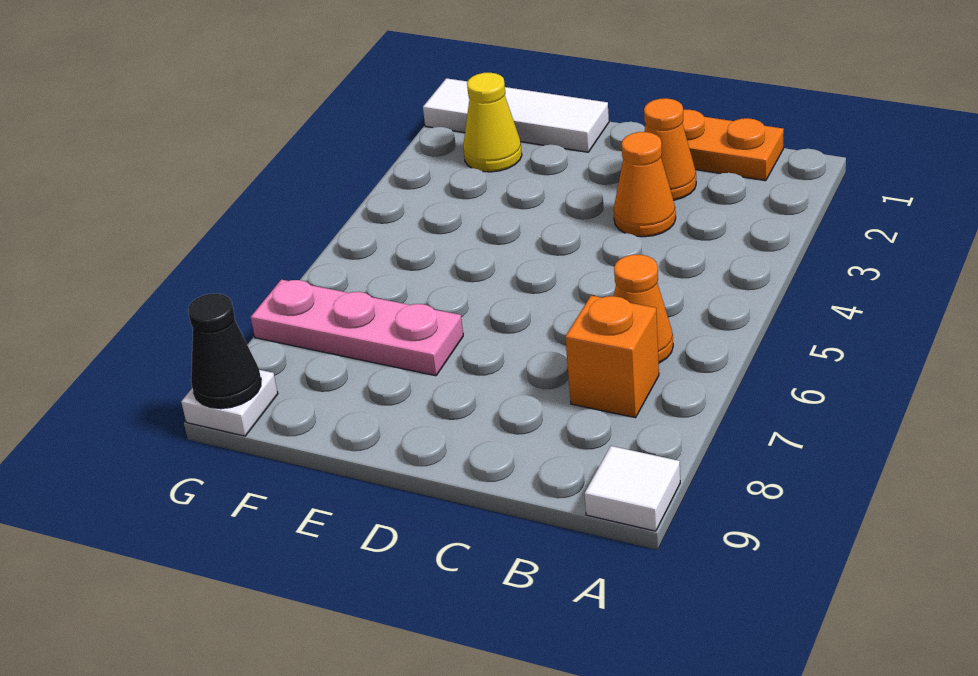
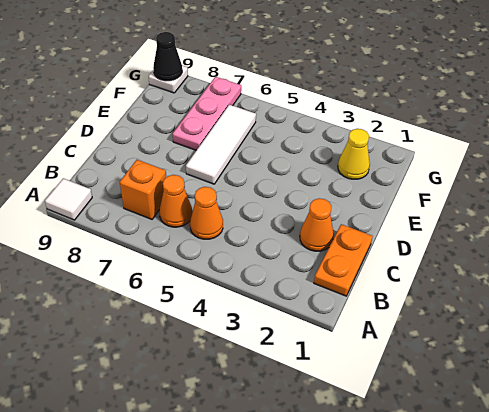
orange 1x1 cone [614,132,676,237] -> orange 1x1 cone moved to [190,187,223,239]
white 1x3 tile [423,78,609,152] -> white 1x3 tile moved to [186,105,256,184]

